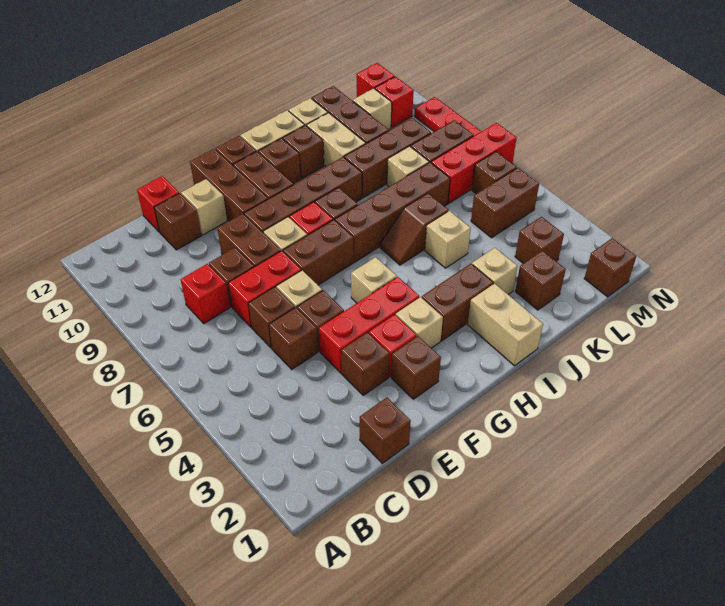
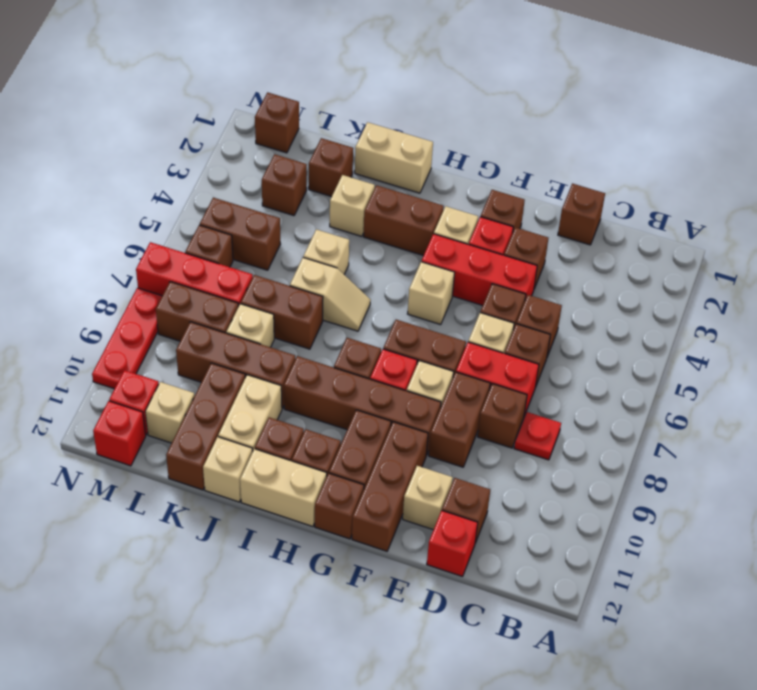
red 1x1 brick [180,264,230,323] -> red 1x1 plate [514,412,561,460]
brown 1x4 brick [335,162,450,262] -> brown 1x2 brick [241,275,323,349]
tan 1x2 brick [468,283,543,366] -> tan 1x2 brick turned to [355,122,433,193]
brown 1x2 slope [380,193,448,265] -> tan 1x2 slope [290,258,371,331]

